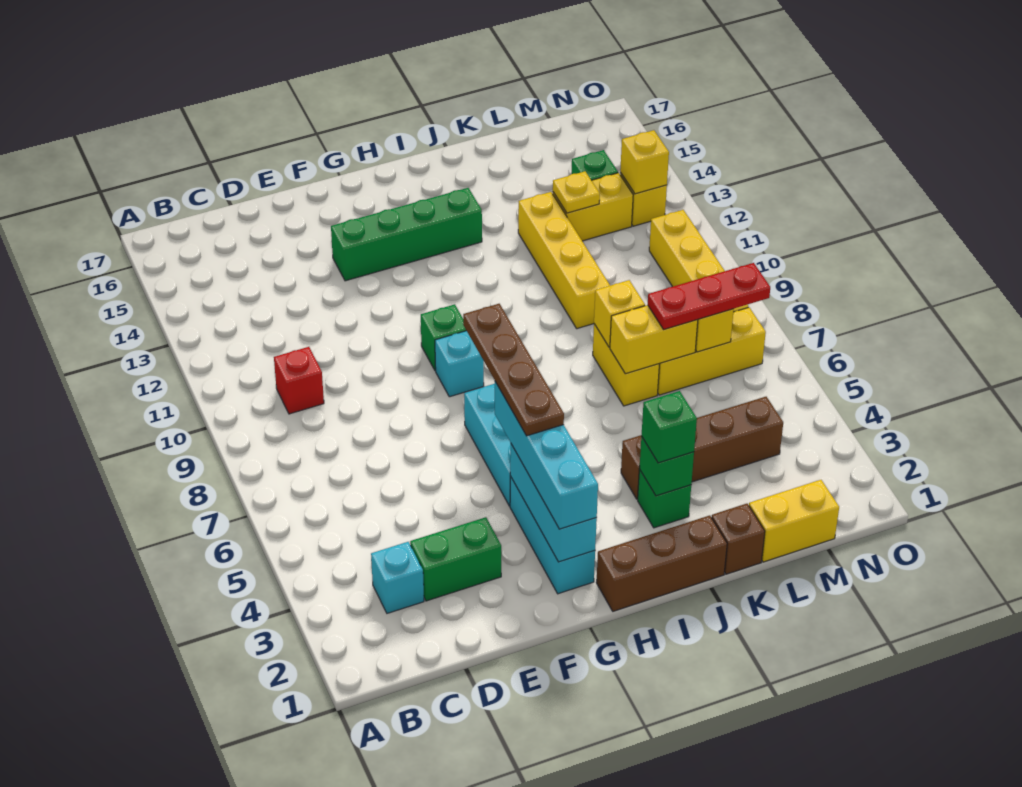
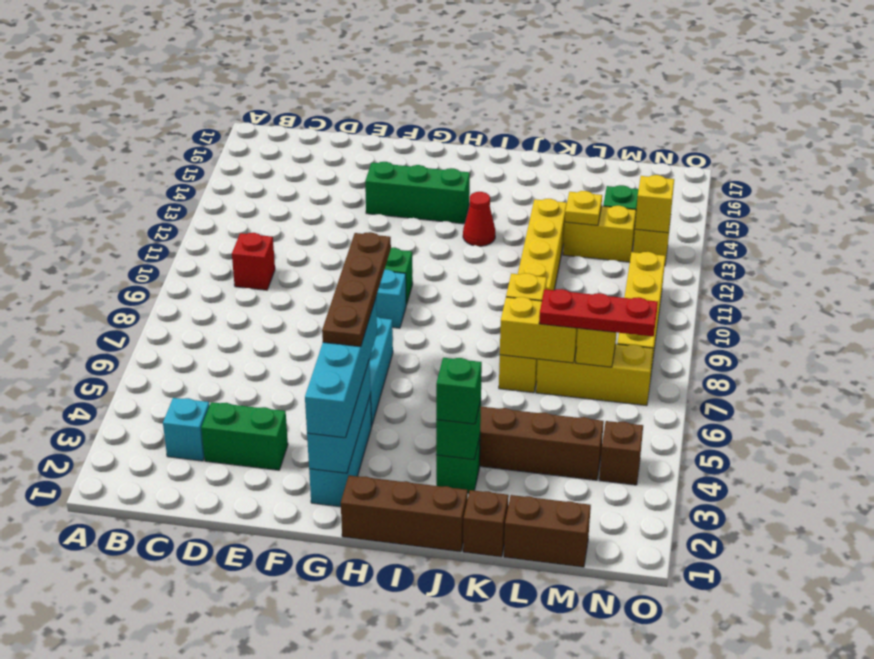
green 1x4 brick [331,188,482,281] -> green 1x3 brick [365,162,470,224]
none -> red 1x1 cone [463,192,495,246]
yellow 1x2 brick [749,480,839,562] -> brown 1x2 brick [504,495,591,567]
none -> brown 1x1 brick [599,421,643,485]

